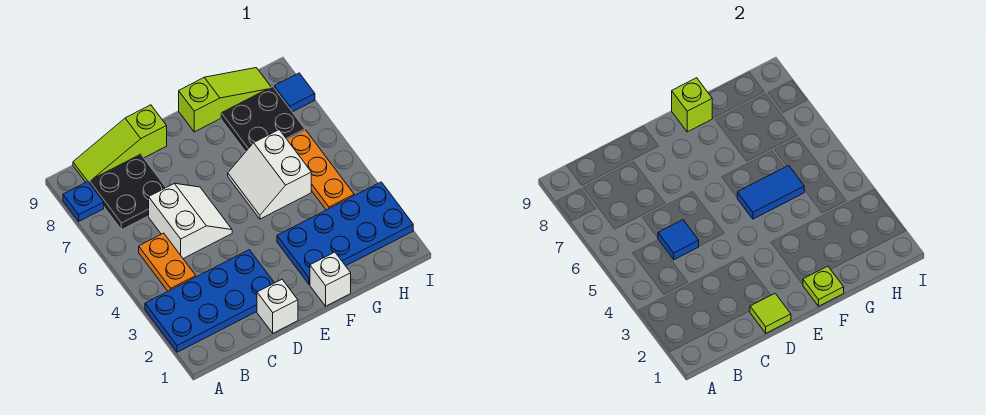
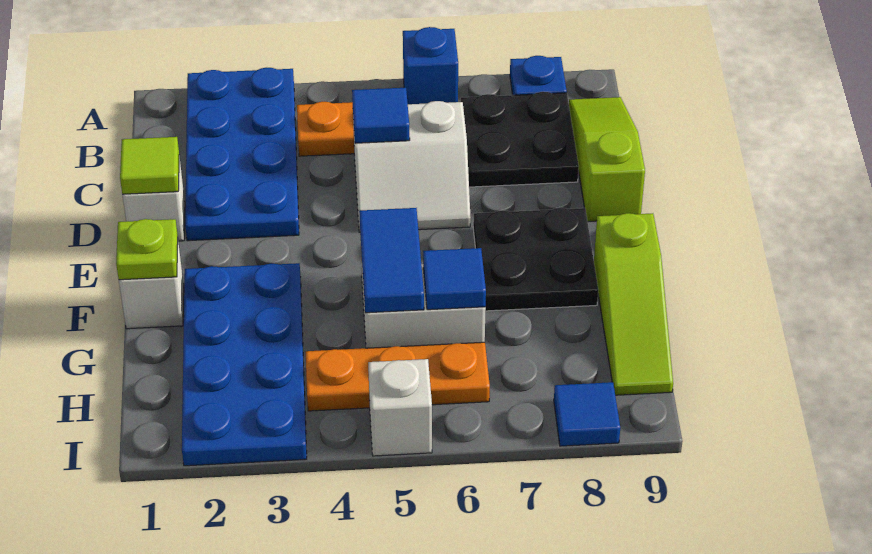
none -> blue 1x1 brick [403,27,458,104]
lime 1x1 brick [672,78,712,132] -> none
none -> blue 1x1 tile [423,248,486,310]
black 2x2 plate [221,87,305,152] -> black 2x2 plate moved to [473,208,598,311]
none -> white 1x1 brick [368,359,432,456]

